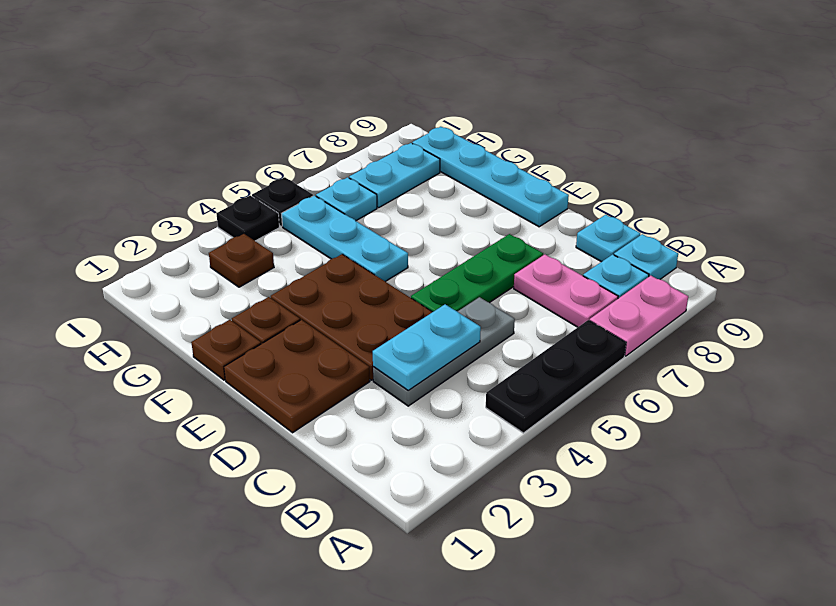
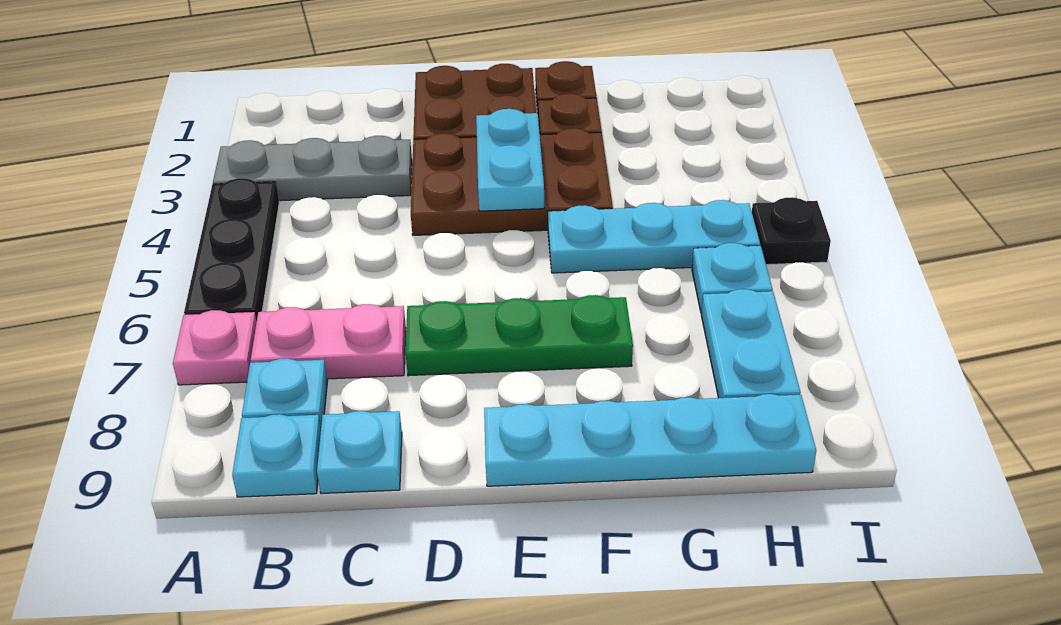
pink 1x2 plate [590,276,688,356] -> pink 1x1 plate [173,310,257,385]
grey 1x3 plate [373,297,515,406] -> grey 1x3 plate turned to [213,136,412,201]
cyan 1x2 plate [373,304,481,391] -> cyan 1x2 plate moved to [476,109,544,211]
green 1x3 plate [411,234,543,312] -> green 1x3 plate turned to [406,295,633,376]
brown 1x1 plate [209,234,274,287] -> none
black 1x1 plate [216,195,279,241] -> none

